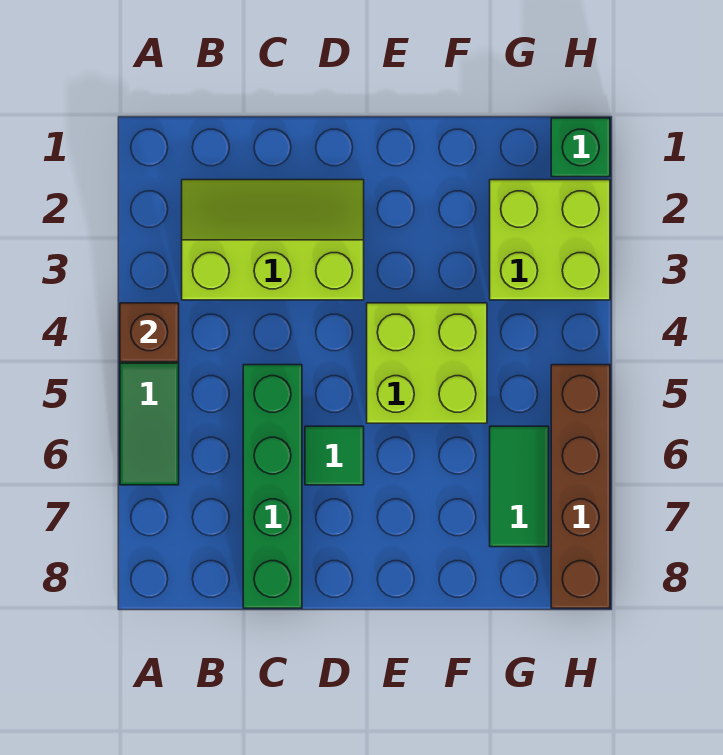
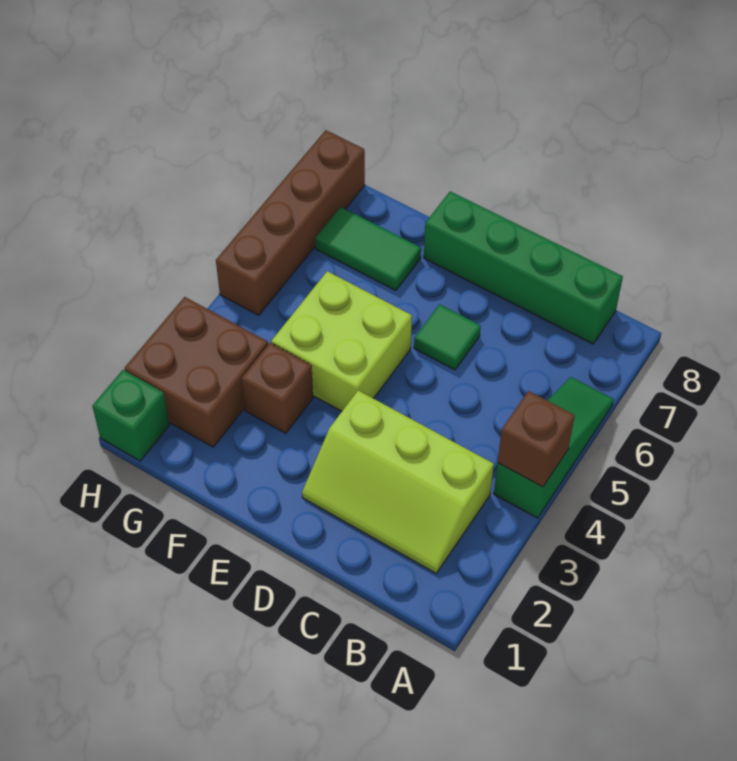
green 1x4 brick [243,365,302,608] -> green 1x4 brick turned to [424,191,623,344]
none -> brown 1x1 brick [241,343,313,433]
lime 2x2 brick [490,180,610,300] -> brown 2x2 brick [125,297,268,447]
green 1x2 tile [490,426,549,547] -> green 1x2 tile turned to [315,207,421,290]

